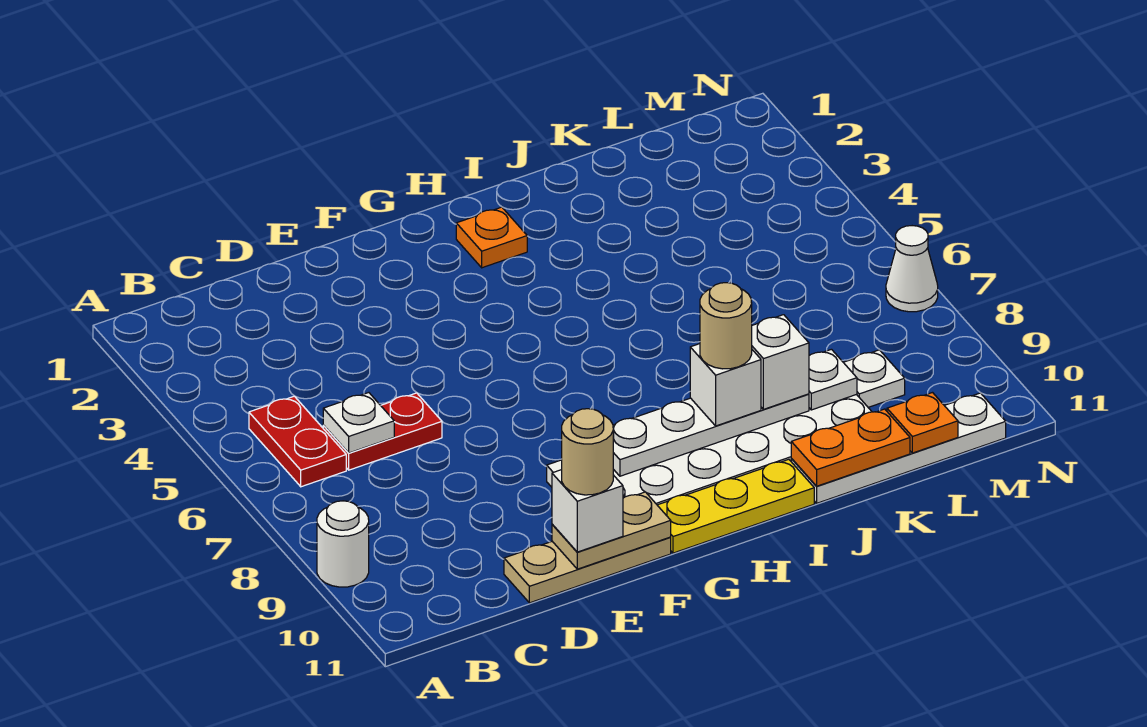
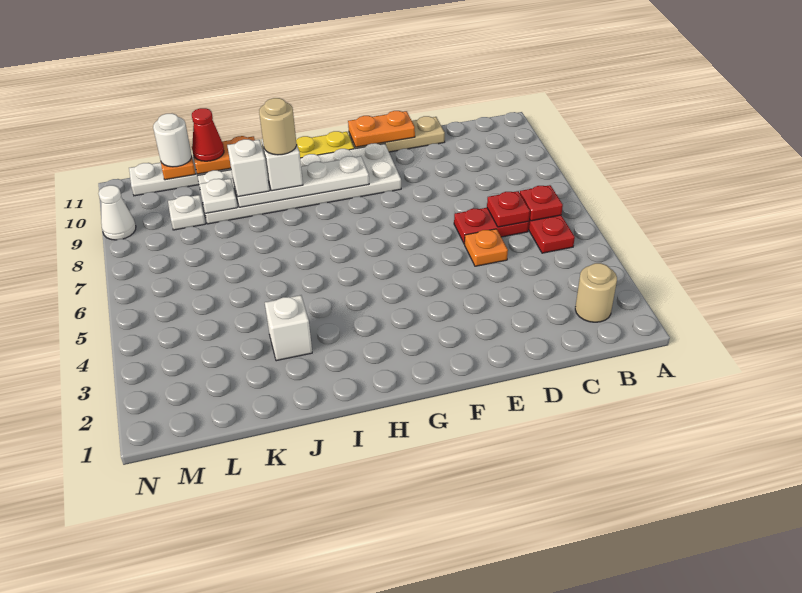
white 1x1 round brick [317,501,369,587] -> white 1x1 round brick moved to [153,114,192,167]
none -> red 1x1 plate [520,185,563,221]
white 1x1 plate [323,393,394,453] -> red 1x1 plate [487,191,530,227]
tan 1x2 plate [552,492,671,569] -> orange 1x2 plate [348,111,415,147]
white 1x1 brick [552,470,623,552] -> white 1x1 brick moved to [265,295,312,361]
tan 1x1 round brick [562,409,613,495] -> tan 1x1 round brick moved to [575,263,617,322]
orange 1x1 plate [456,207,527,268] -> orange 1x1 plate moved to [465,229,508,266]
none -> red 1x1 cone [192,108,224,161]
white 1x1 cone [886,226,938,312] -> white 1x1 cone moved to [98,185,136,240]

